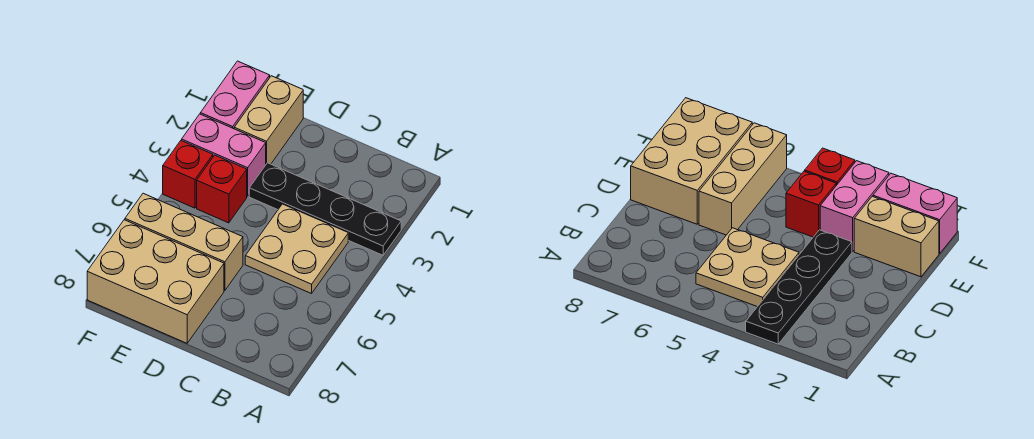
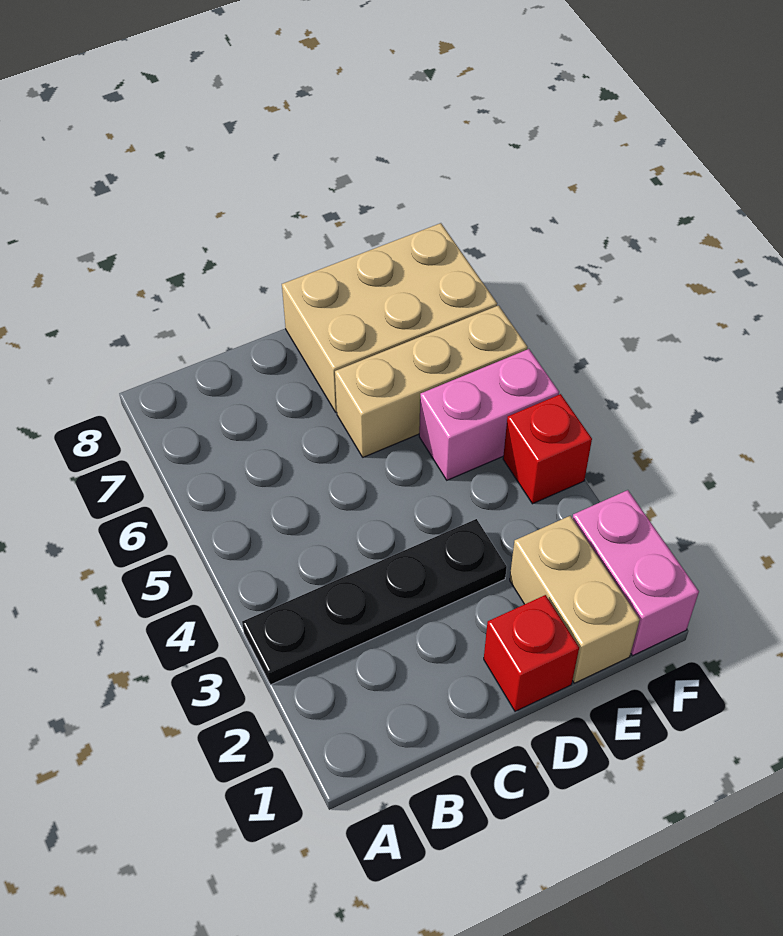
tan 2x2 plate [245,204,348,294] -> none
pink 1x2 brick [182,114,266,196] -> pink 1x2 brick moved to [419,349,559,480]
red 1x1 brick [197,155,247,223] -> red 1x1 brick moved to [484,595,579,711]

